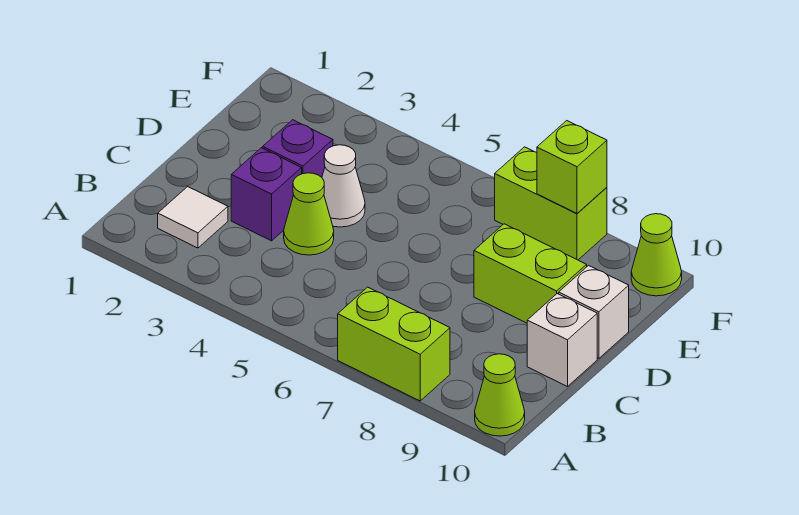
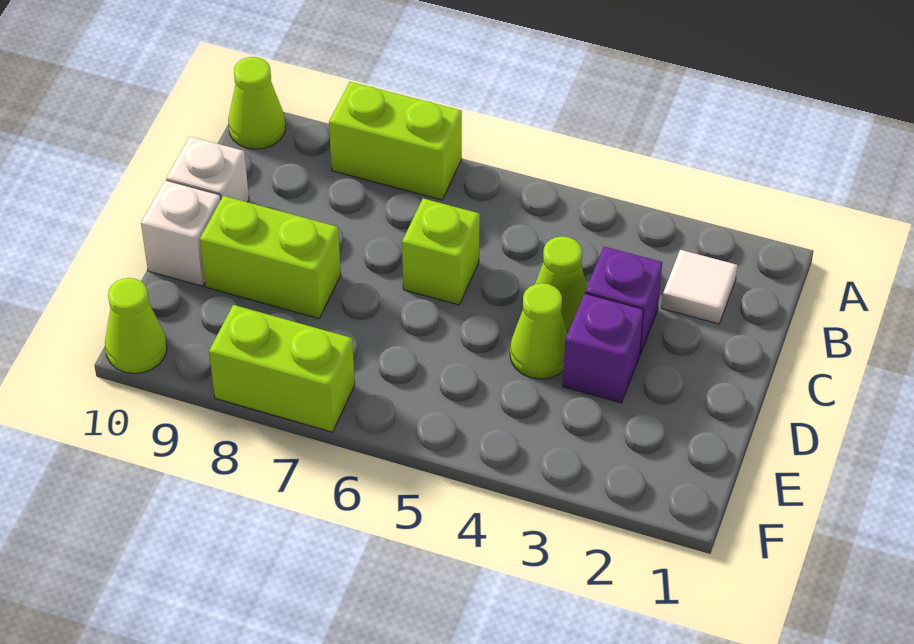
white 1x1 cone [322,145,365,227] -> lime 1x1 cone [510,283,568,379]
lime 1x1 brick [537,121,607,213] -> lime 1x1 brick moved to [402,198,480,305]

